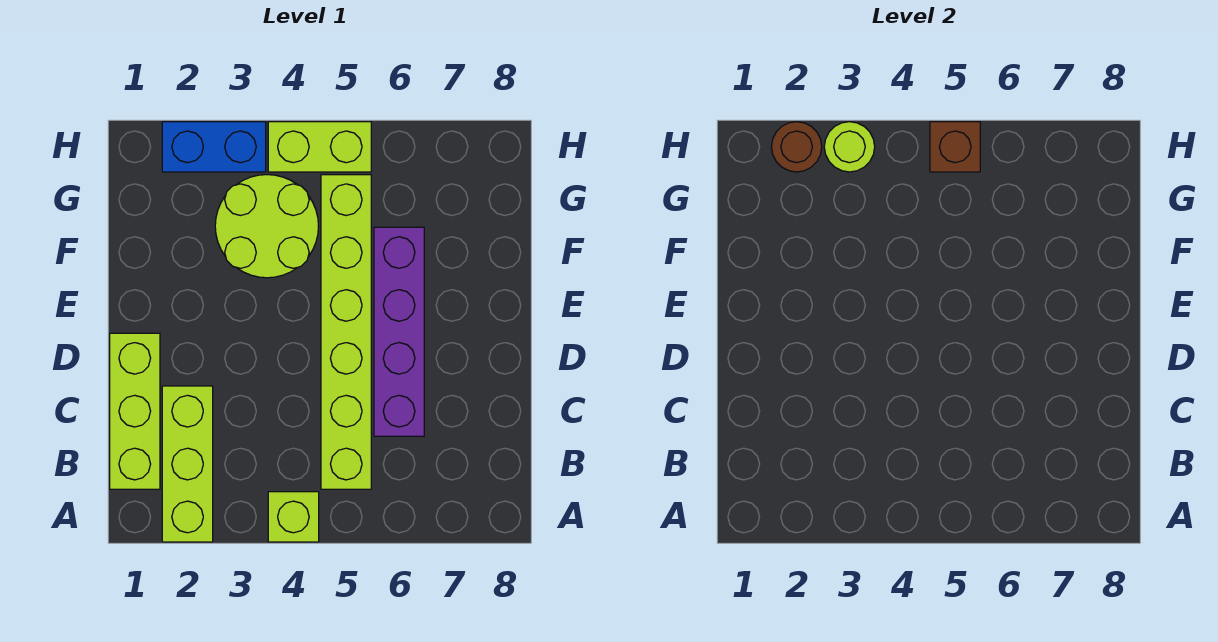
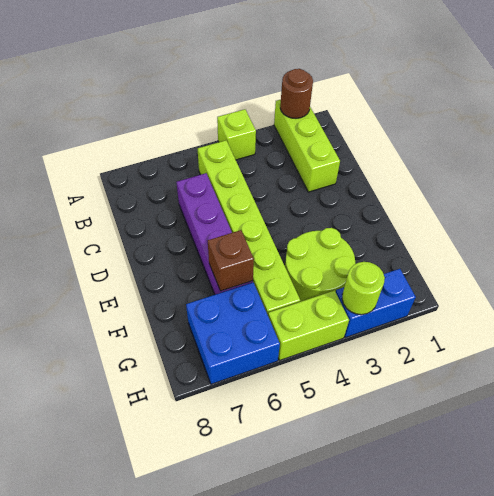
lime 1x3 brick [110,333,160,489] -> none
none -> blue 2x2 brick [186,283,280,384]
brown 1x1 round brick [772,122,822,172] -> brown 1x1 round brick moved to [280,69,313,118]
brown 1x1 brick [930,122,980,172] -> brown 1x1 brick moved to [208,230,254,291]

